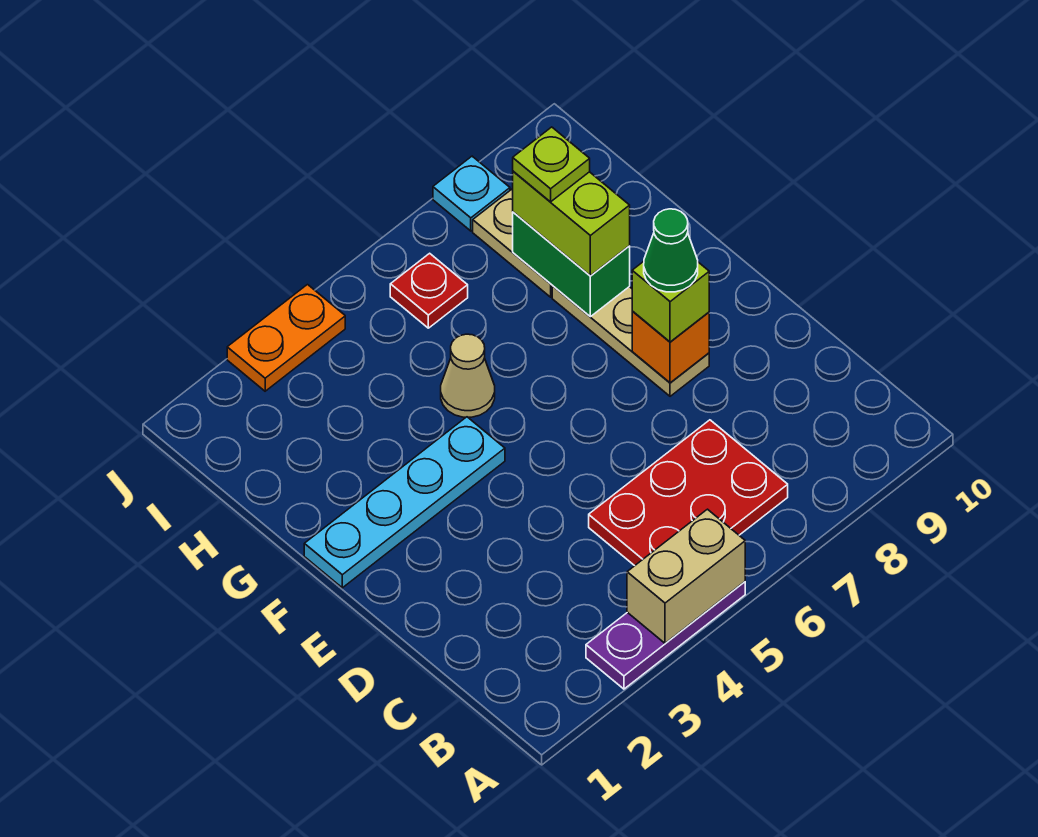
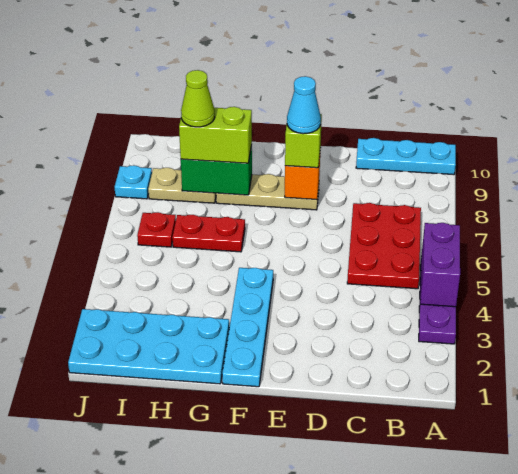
tan 1x2 brick [627,509,745,643] -> purple 1x2 brick [420,223,460,307]
none -> cyan 1x3 plate [356,138,456,175]
green 1x1 cone [644,209,698,292] -> cyan 1x1 cone [287,76,321,134]
none -> cyan 2x4 plate [68,309,229,384]
tan 1x1 cone [441,334,495,417] -> none
none -> red 1x2 plate [172,215,245,252]
lime 1x1 plate [513,127,590,202] -> lime 1x1 cone [181,70,215,127]
orange 1x2 plate [227,285,345,391] -> none

